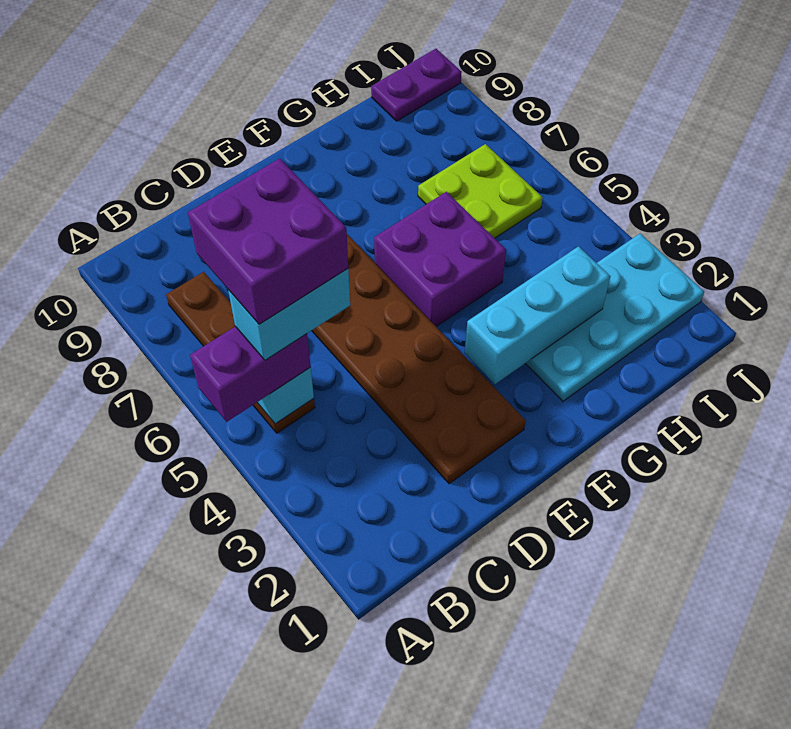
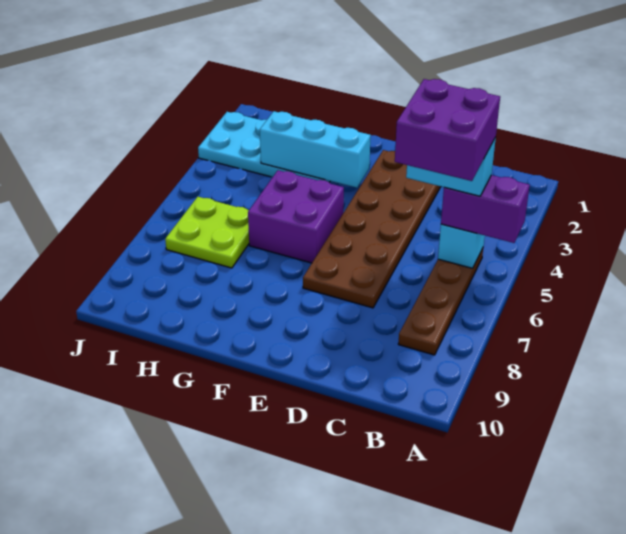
purple 1x2 plate [371,49,462,121] -> none

